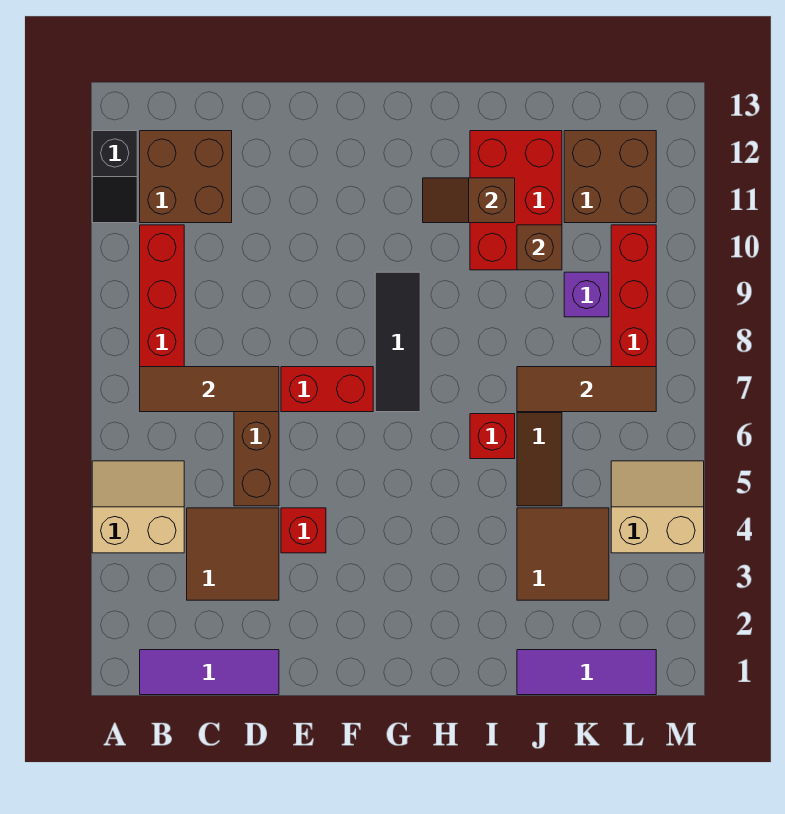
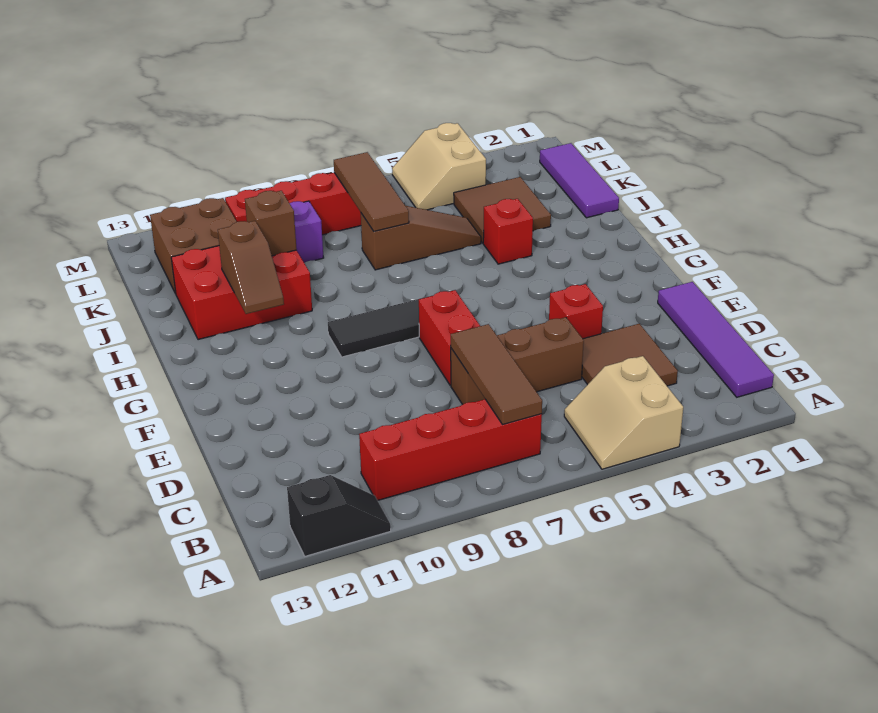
purple 1x3 tile [140,650,279,695] -> purple 1x4 tile [658,282,774,397]
brown 2x2 brick [140,131,232,223] -> none
red 1x1 brick [470,414,515,459] -> red 1x1 brick moved to [483,199,533,264]

